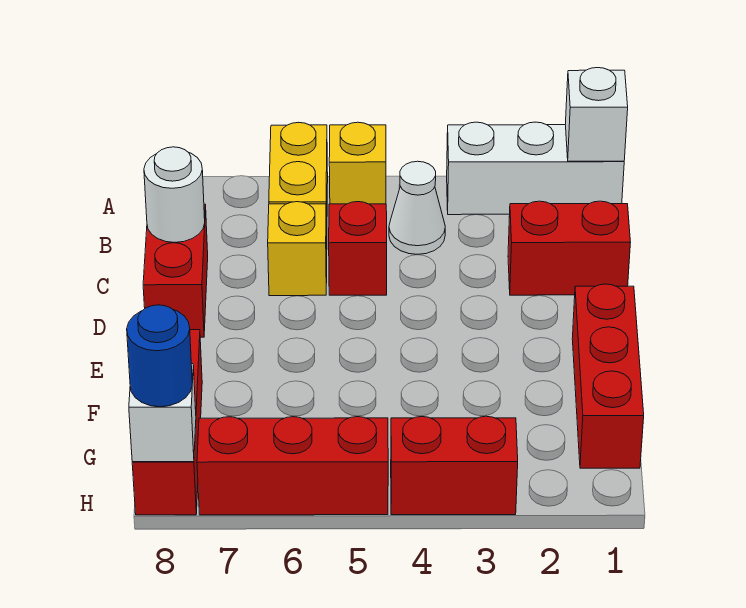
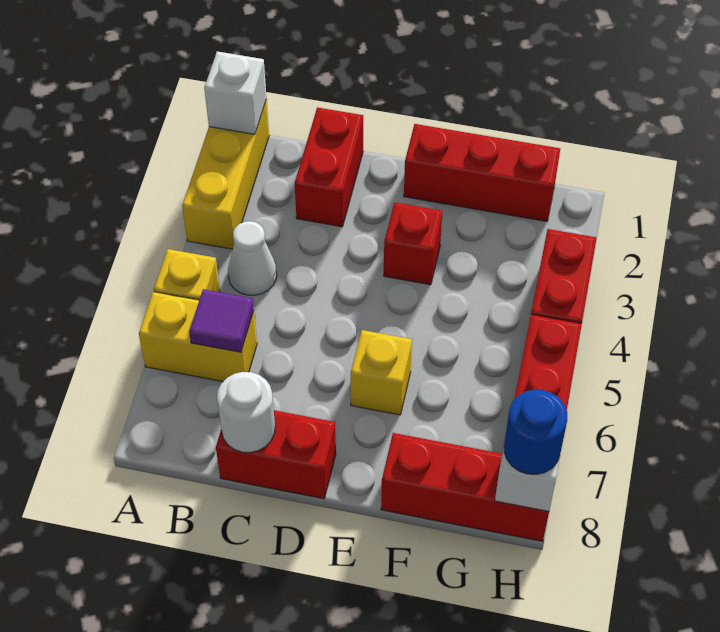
white 1x3 brick [447,122,624,215] -> yellow 1x3 brick [182,100,269,249]
none -> purple 1x1 tile [189,289,254,352]
red 1x1 brick [329,202,387,295] -> red 1x1 brick moved to [384,202,442,285]
yellow 1x1 brick [268,202,327,296] -> yellow 1x1 brick moved to [351,330,412,415]

